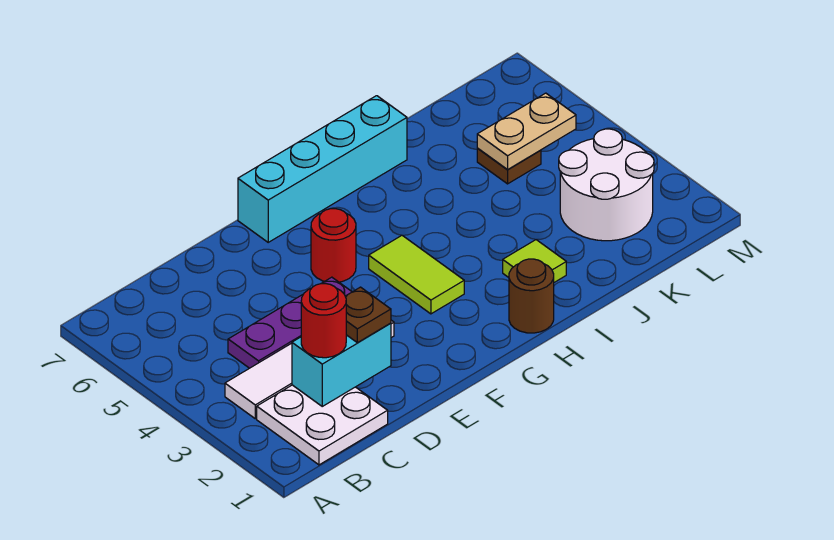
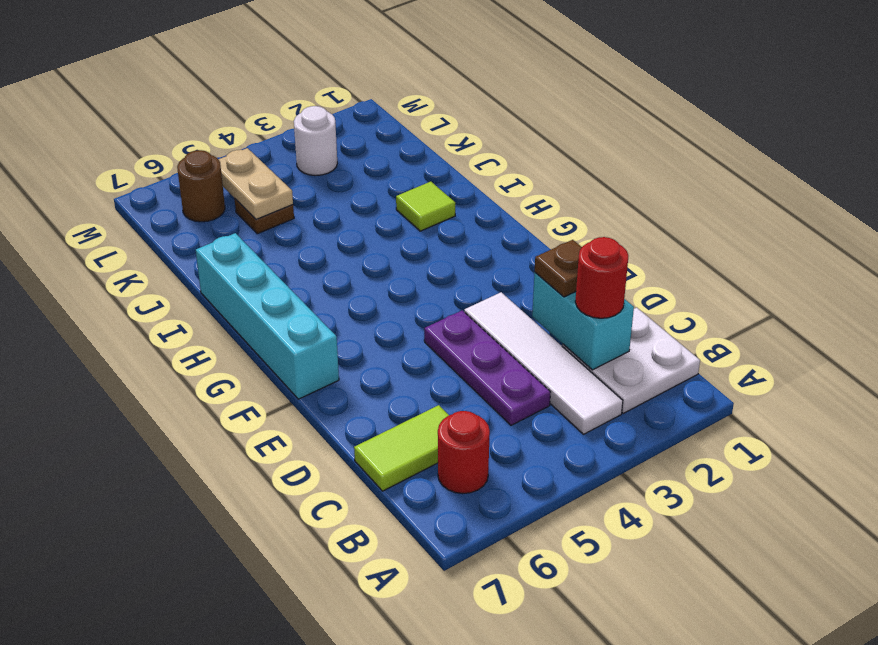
red 1x1 round brick [311,209,356,282] -> red 1x1 round brick moved to [438,411,490,494]
lime 1x2 tile [369,235,464,314] -> lime 1x2 tile moved to [354,405,449,491]
brown 1x1 round brick [509,259,554,333] -> brown 1x1 round brick moved to [177,150,225,222]
white 2x2 round brick [559,129,654,241] -> white 1x1 round brick [294,106,337,176]

